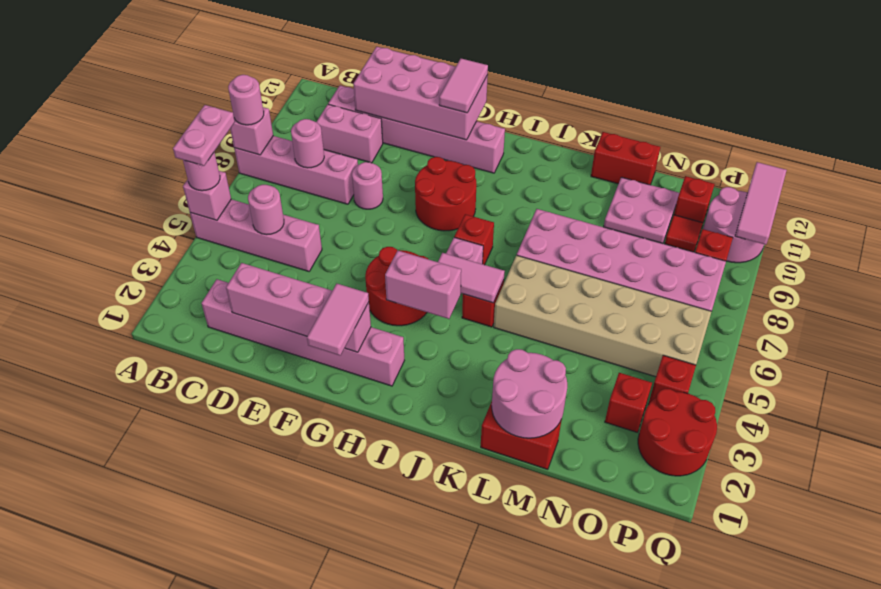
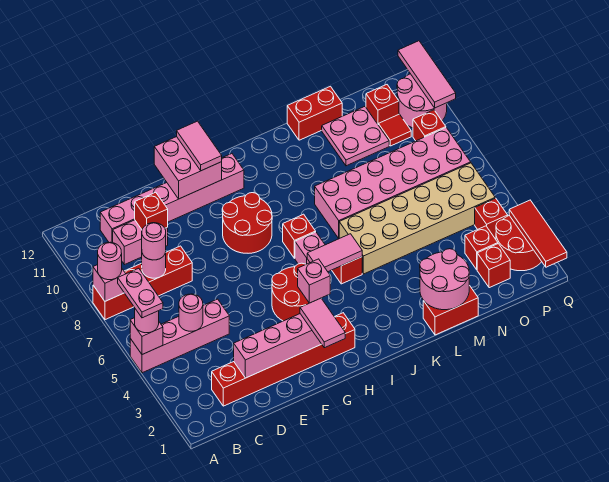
pink 1x4 brick [234,136,358,204] -> red 1x4 brick [93,246,192,320]
pink 1x6 brick [201,279,404,386] -> red 1x6 brick [212,313,355,406]
none -> red 1x1 brick [135,192,168,229]
pink 2x4 brick [353,47,488,140] -> pink 2x2 brick [154,137,222,199]
pink 1x1 round brick [352,162,383,209] -> pink 1x1 round brick moved to [142,223,166,260]
pink 1x2 brick [385,250,461,319] -> pink 1x1 brick [298,259,330,303]
none -> red 1x1 brick [477,244,510,288]
none -> red 1x3 tile [509,200,567,267]

